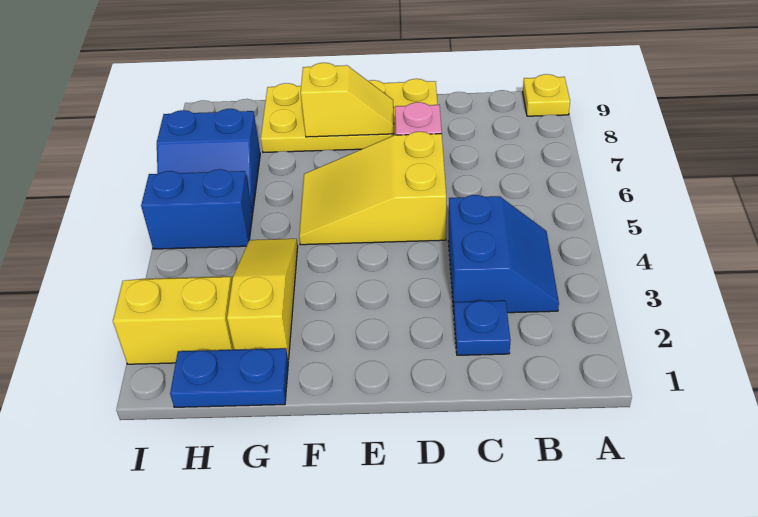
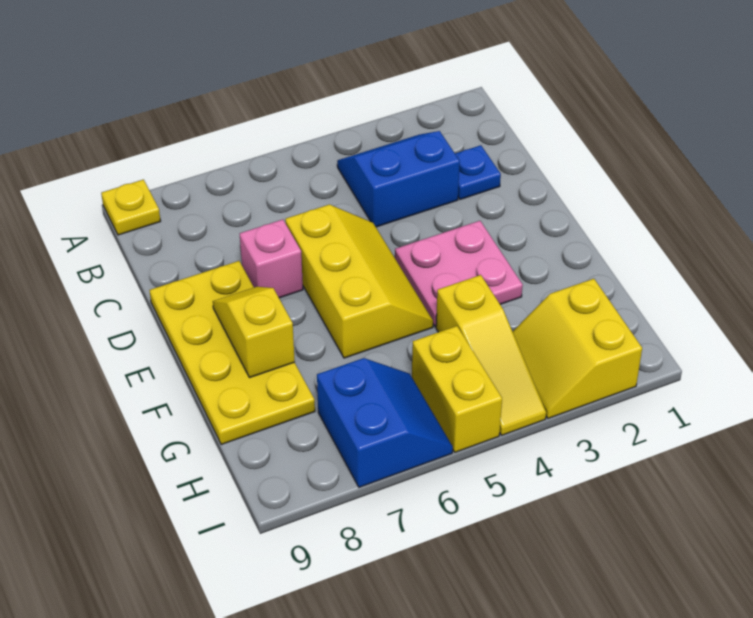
yellow 2x3 slope [299,132,446,245] -> yellow 2x3 slope turned to [285,204,433,358]
none -> pink 2x2 plate [395,221,523,327]
blue 1x2 plate [170,348,288,407] -> none
yellow 1x3 slope [227,239,298,360] -> yellow 1x3 slope turned to [436,275,546,435]
blue 1x2 brick [141,169,253,249] -> yellow 1x2 brick [412,326,502,452]

